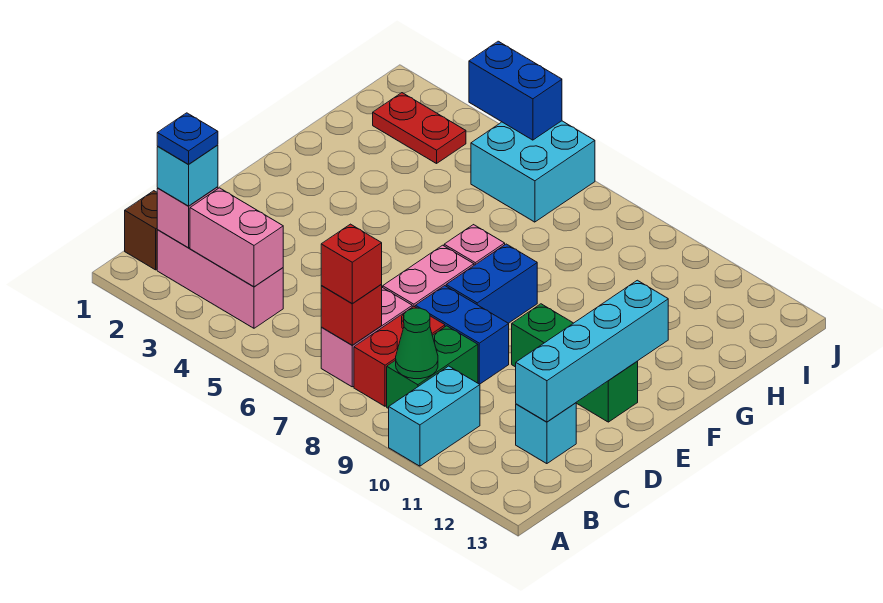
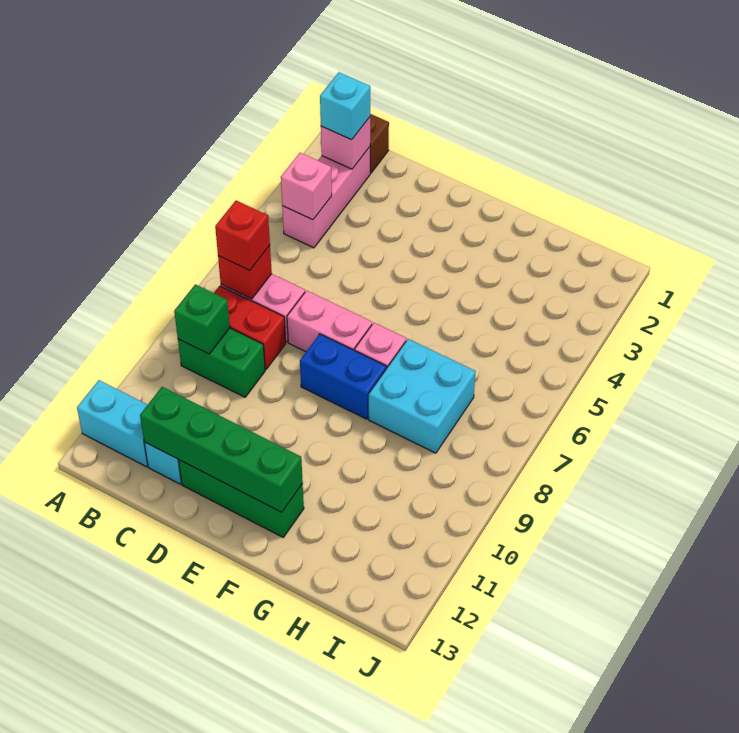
cyan 1x2 brick [389,366,480,466] -> cyan 1x2 brick moved to [77,380,148,467]
blue 1x1 plate [157,113,218,165] -> none
pink 1x2 brick [190,188,283,287] -> pink 1x1 brick [281,153,332,220]
green 1x1 cone [396,308,438,379] -> green 1x1 brick [174,284,230,354]
cyan 1x4 brick [516,280,668,422] -> green 1x4 brick [140,387,303,512]
blue 1x2 brick [415,286,509,384] -> none
green 1x3 brick [512,304,638,422] -> green 1x3 brick turned to [179,460,304,537]
red 1x2 plate [373,93,466,164] -> none
cyan 2x2 brick [471,121,595,222] -> cyan 2x2 brick moved to [369,339,476,453]
blue 1x2 brick [469,41,562,140] -> none

